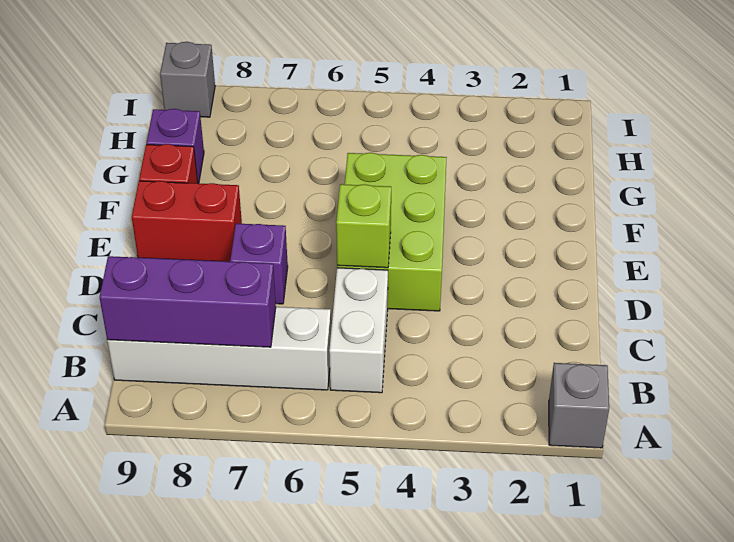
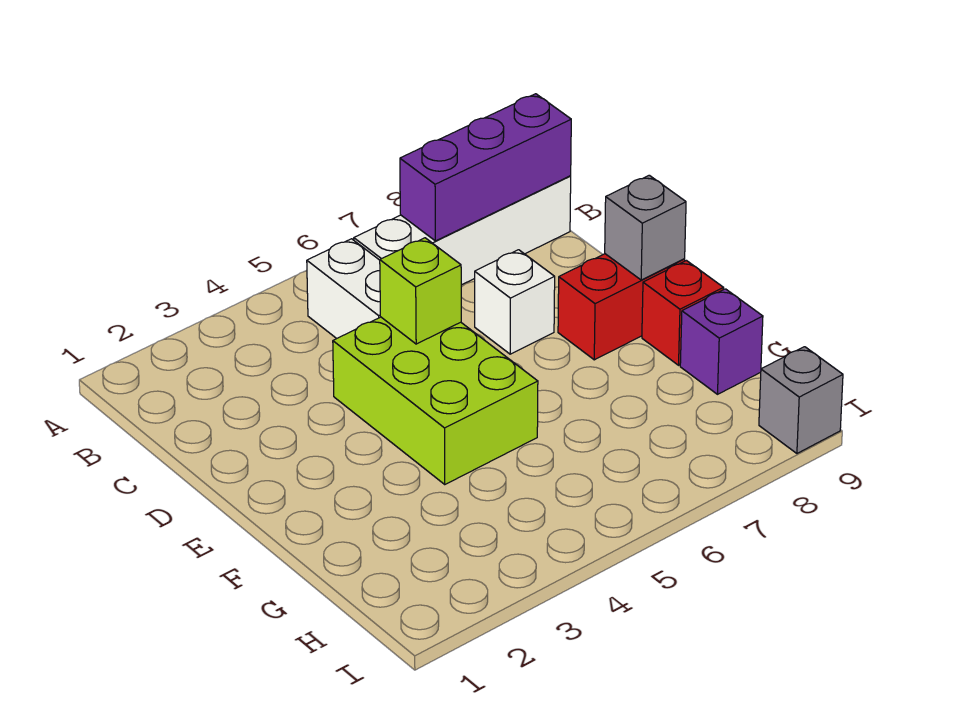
grey 1x1 brick [549,363,609,448] -> grey 1x1 brick moved to [605,175,686,280]
purple 1x1 brick [230,223,288,304] -> white 1x1 brick [475,250,555,354]

